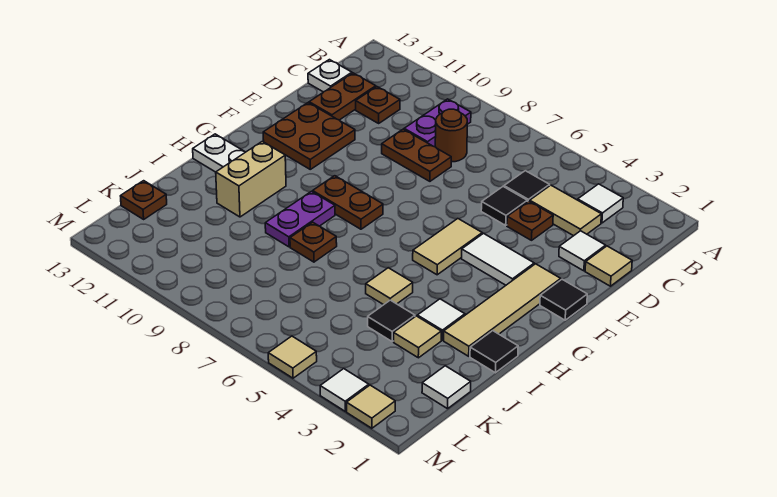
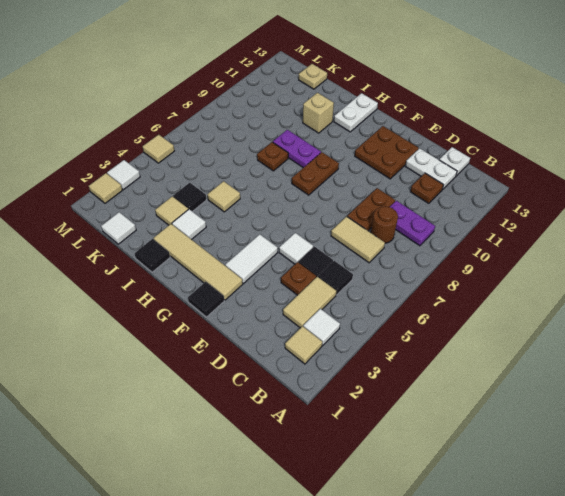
brown 1x2 plate [309,73,376,120] -> white 1x2 plate [405,148,457,189]
tan 1x1 tile [585,246,632,286] -> tan 1x1 tile moved to [285,326,322,364]
white 1x1 tile [559,231,606,271] -> white 1x1 tile moved to [279,233,313,264]
tan 1x2 tile [413,219,482,275] -> tan 1x2 tile moved to [331,216,385,263]
tan 1x2 brick [216,142,286,217] -> tan 1x1 brick [303,93,334,133]
brown 1x1 plate [121,181,167,219] -> tan 1x1 plate [299,64,327,89]

